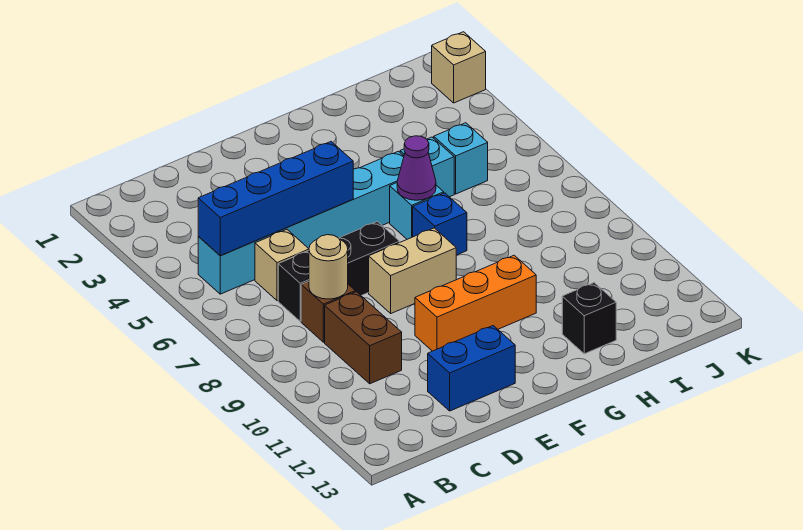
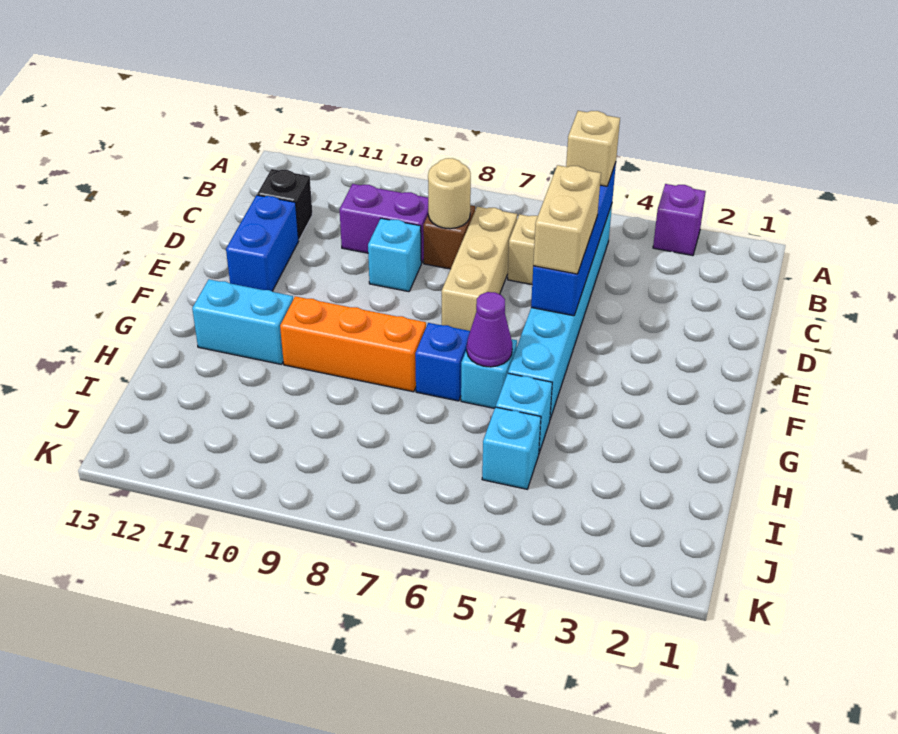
none -> purple 1x1 brick [653,184,706,256]
black 1x3 brick [278,222,400,321] -> tan 1x3 brick [442,207,517,331]
brown 1x2 brick [325,292,402,384] -> purple 1x2 brick [340,184,428,263]
none -> cyan 1x1 brick [368,218,421,292]
tan 1x2 brick [369,228,456,313] -> tan 1x2 brick moved to [533,165,601,274]
orange 1x3 brick [415,255,536,351] -> orange 1x3 brick turned to [280,296,426,392]
none -> cyan 1x2 brick [192,279,293,364]
black 1x1 brick [562,283,616,354] -> black 1x1 brick moved to [257,169,313,240]
tan 1x1 brick [432,32,486,103] -> tan 1x1 brick moved to [566,111,620,186]

